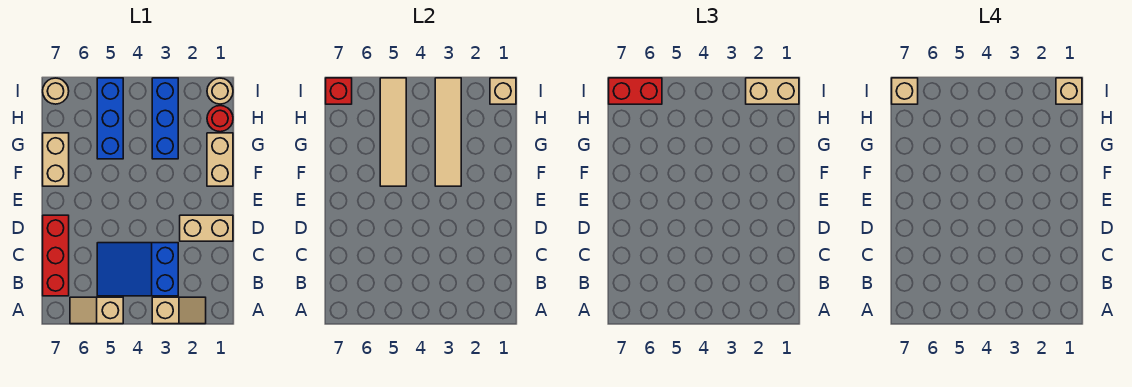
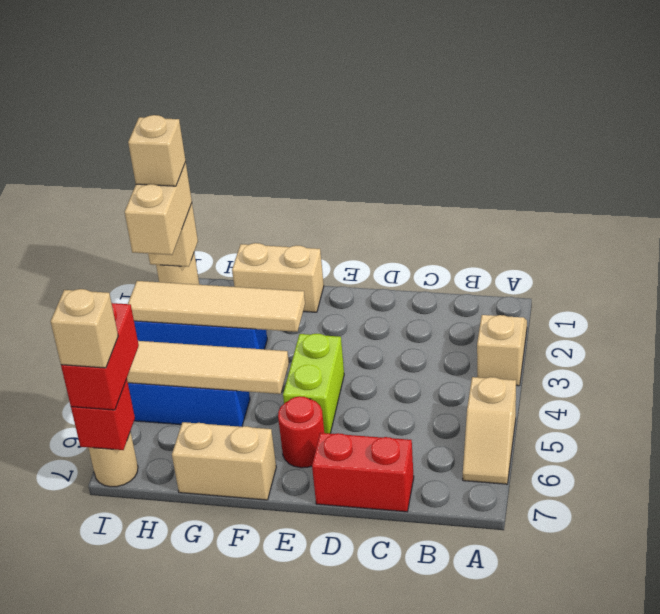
blue 2x3 slope [97,243,178,296] -> none
red 1x3 brick [43,215,69,296] -> red 1x2 brick [312,433,414,512]
tan 1x2 brick [180,215,233,241] -> none
none -> lime 1x2 brick [283,334,344,433]
red 1x1 round brick [207,106,233,132] -> red 1x1 round brick moved to [278,396,324,468]

